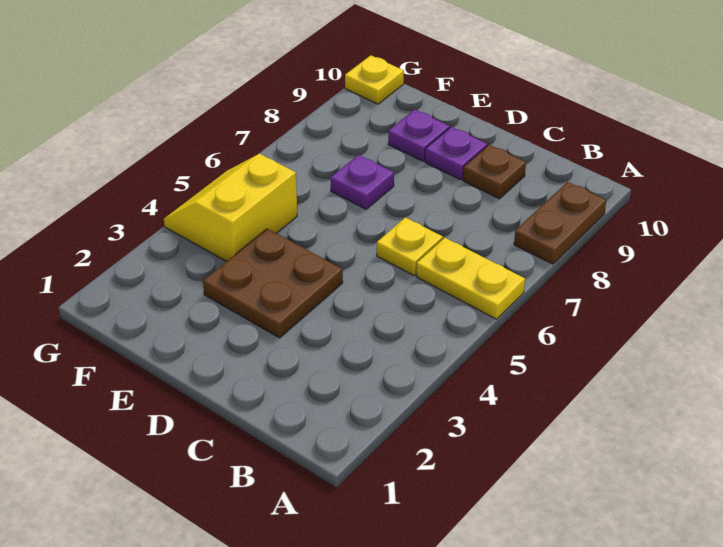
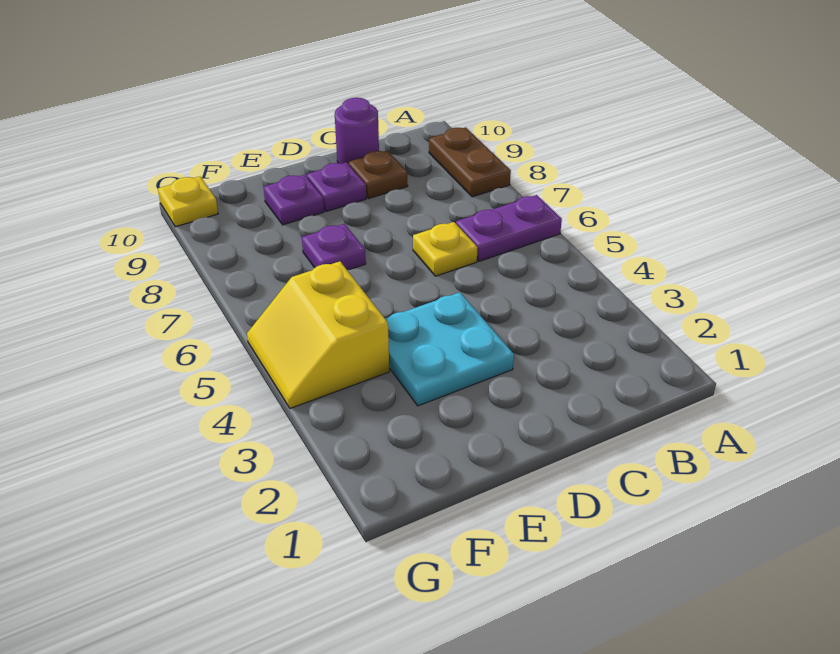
yellow 1x2 plate [416,238,525,319] -> purple 1x2 plate [456,195,562,261]
none -> purple 1x1 round brick [335,98,379,164]
brown 2x2 plate [203,229,343,338] -> cyan 2x2 plate [385,292,514,406]

